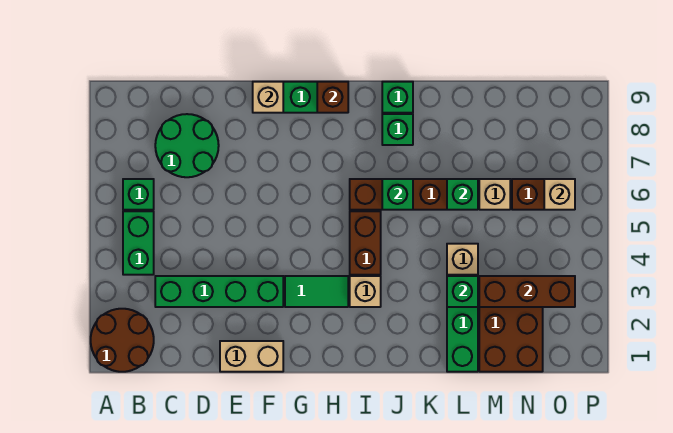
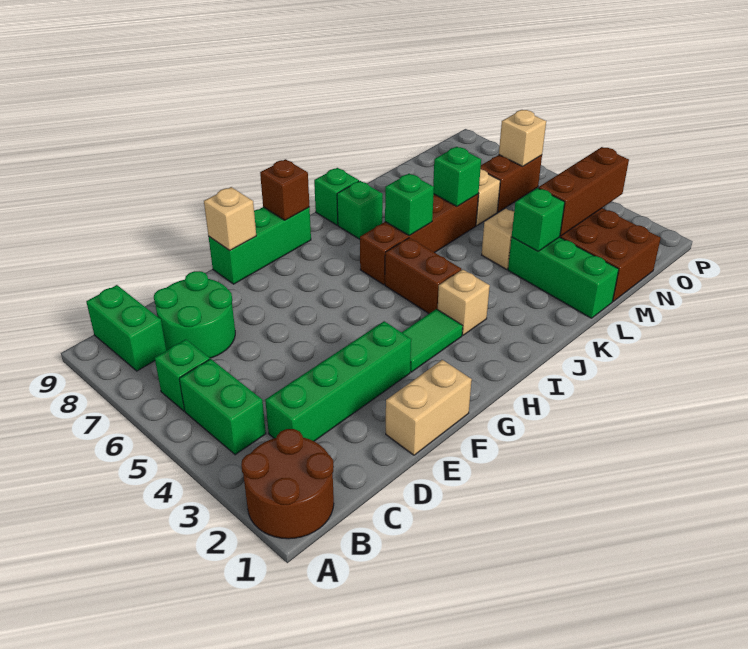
none -> green 1x2 brick [86,285,166,371]

